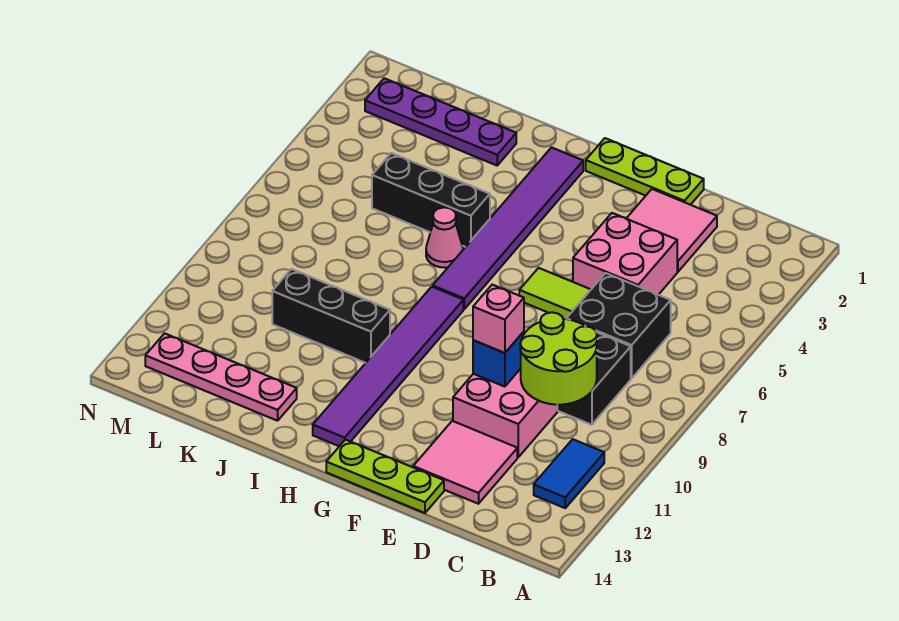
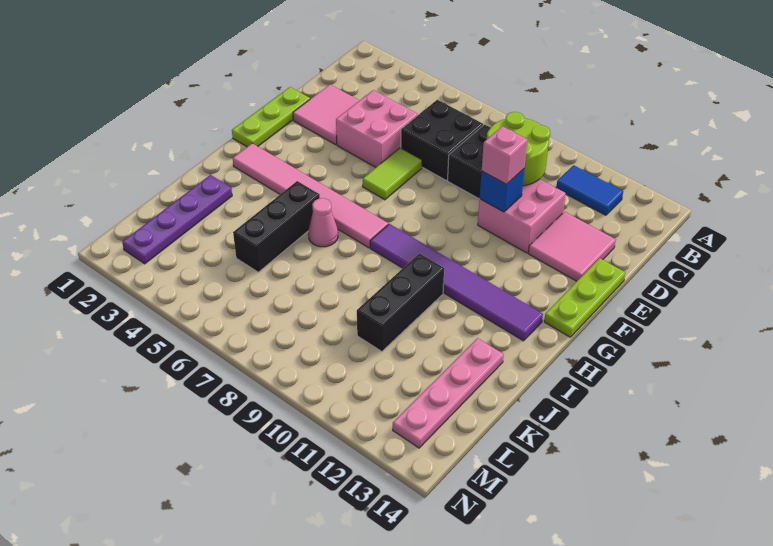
purple 1x6 tile [433,147,583,309] -> pink 1x6 tile [233,143,388,248]

